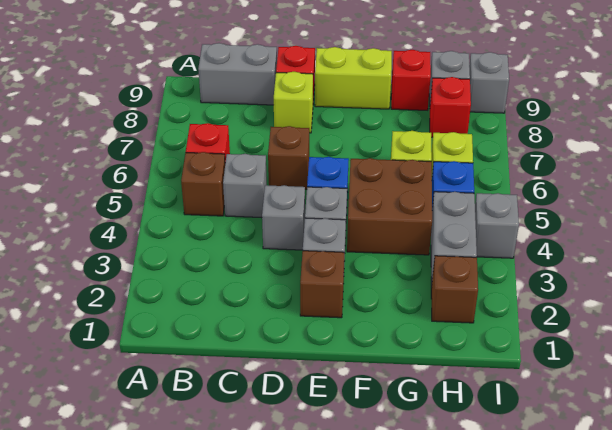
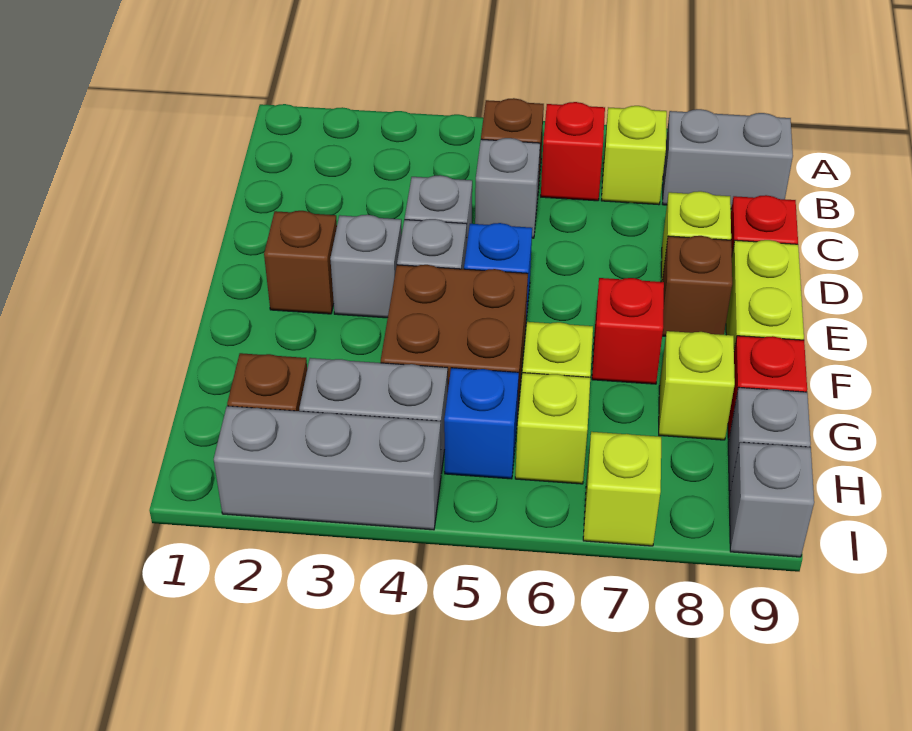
none -> lime 1x1 brick [601,106,667,205]
grey 1x2 brick [198,43,277,105] -> grey 1x2 brick turned to [663,109,793,209]
brown 1x1 brick [268,126,309,189] -> brown 1x1 brick moved to [662,236,732,336]
none -> lime 1x1 brick [659,331,735,440]
red 1x1 brick [430,77,471,137] -> red 1x1 brick moved to [592,278,664,384]
grey 1x1 brick [475,193,519,258] -> grey 1x3 brick [214,406,441,530]
none -> lime 1x1 brick [583,432,661,546]

